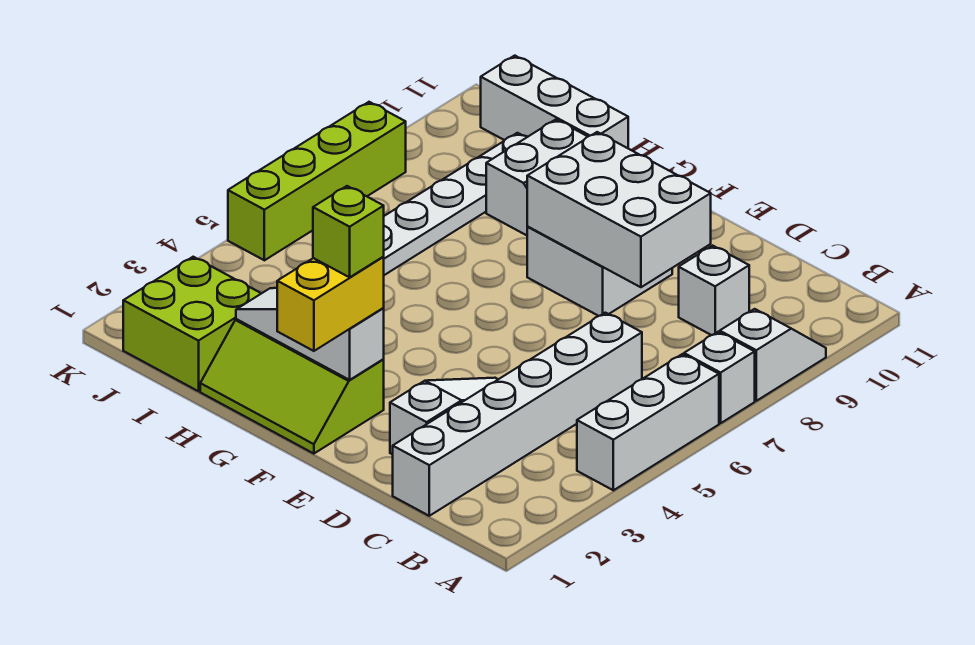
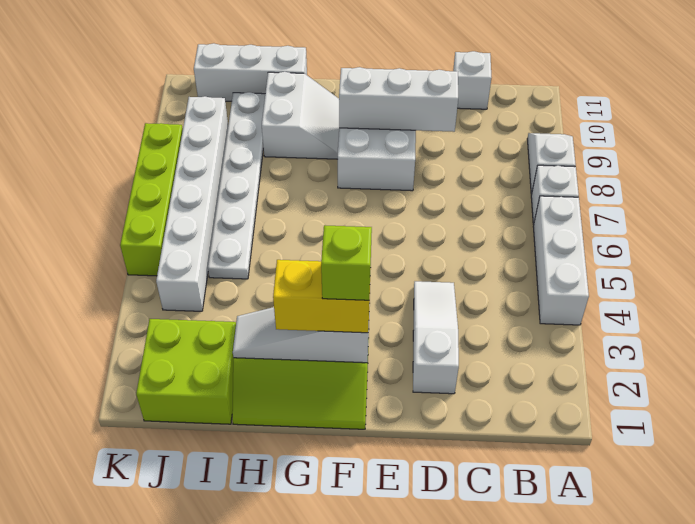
white 1x6 brick [393,313,642,516] -> white 1x6 brick moved to [156,96,228,311]
white 1x1 brick [679,246,749,335] -> white 1x1 brick moved to [453,51,492,109]
white 2x3 brick [527,132,711,287] -> white 1x3 brick [339,67,458,132]
yellow 1x2 brick [277,257,384,351] -> yellow 1x2 brick turned to [273,260,371,333]

